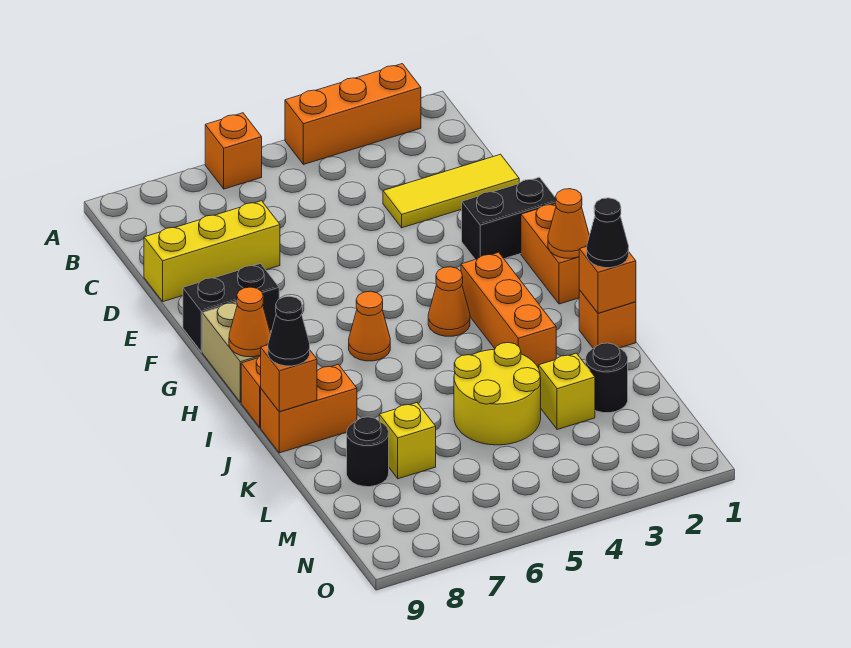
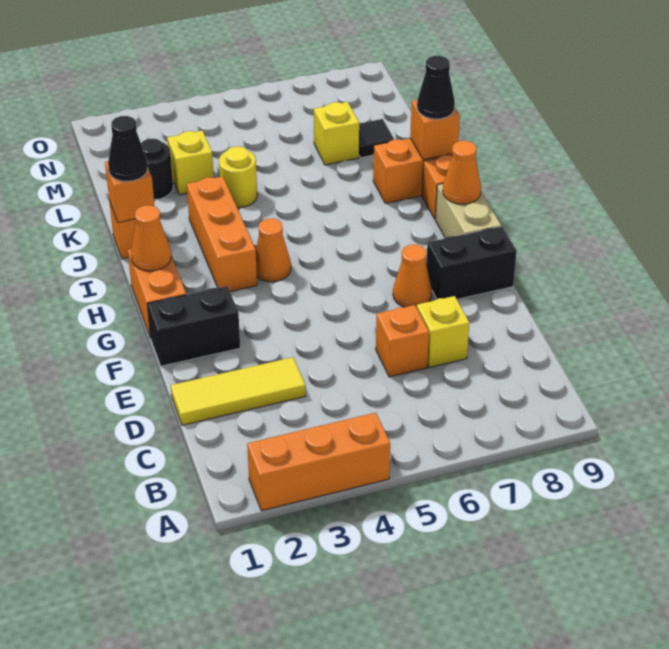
orange 1x1 brick [205,113,262,189] -> orange 1x1 brick moved to [376,305,429,377]
yellow 1x3 brick [144,201,280,301] -> yellow 1x1 brick [417,296,469,367]
orange 1x1 cone [349,291,390,361] -> orange 1x1 cone moved to [393,245,432,308]
yellow 2x2 round brick [454,342,541,445] -> yellow 1x1 round brick [219,146,257,208]
black 1x1 round brick [347,417,389,487] -> black 1x1 tile [359,119,394,158]

